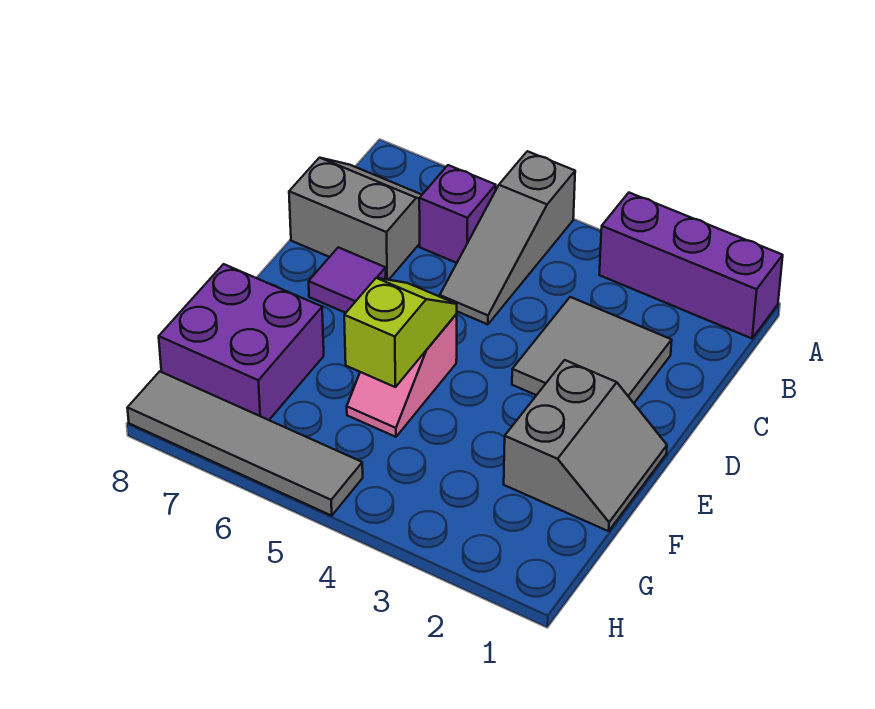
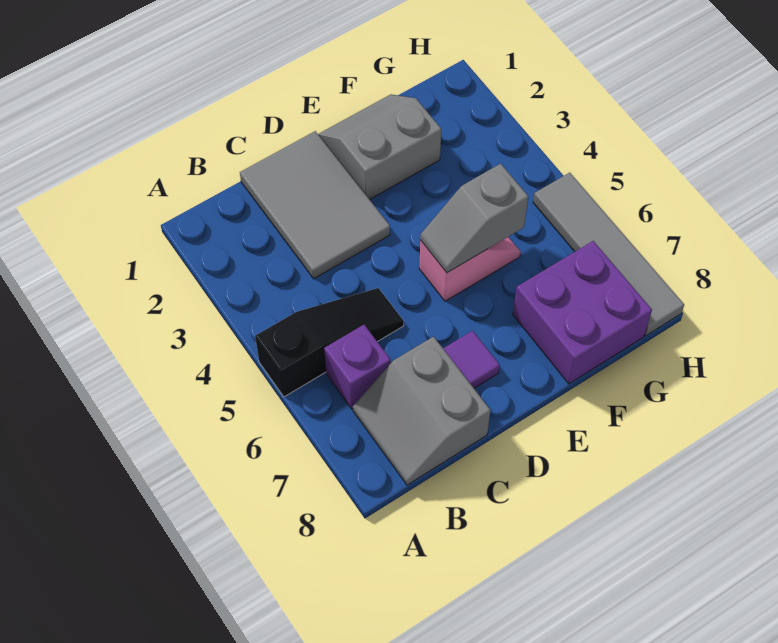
purple 1x3 brick [599,193,783,338] -> none
grey 1x3 slope [440,151,575,324] -> black 1x3 slope [255,288,404,397]
grey 2x2 tile [512,297,672,403] -> grey 2x3 tile [240,131,390,279]
lime 1x2 slope [344,278,457,387] -> grey 1x2 slope [420,164,528,273]

